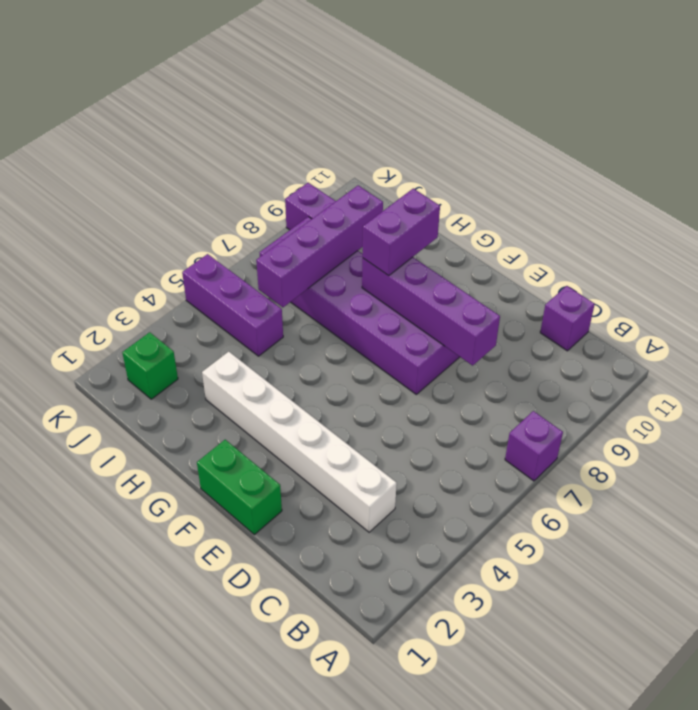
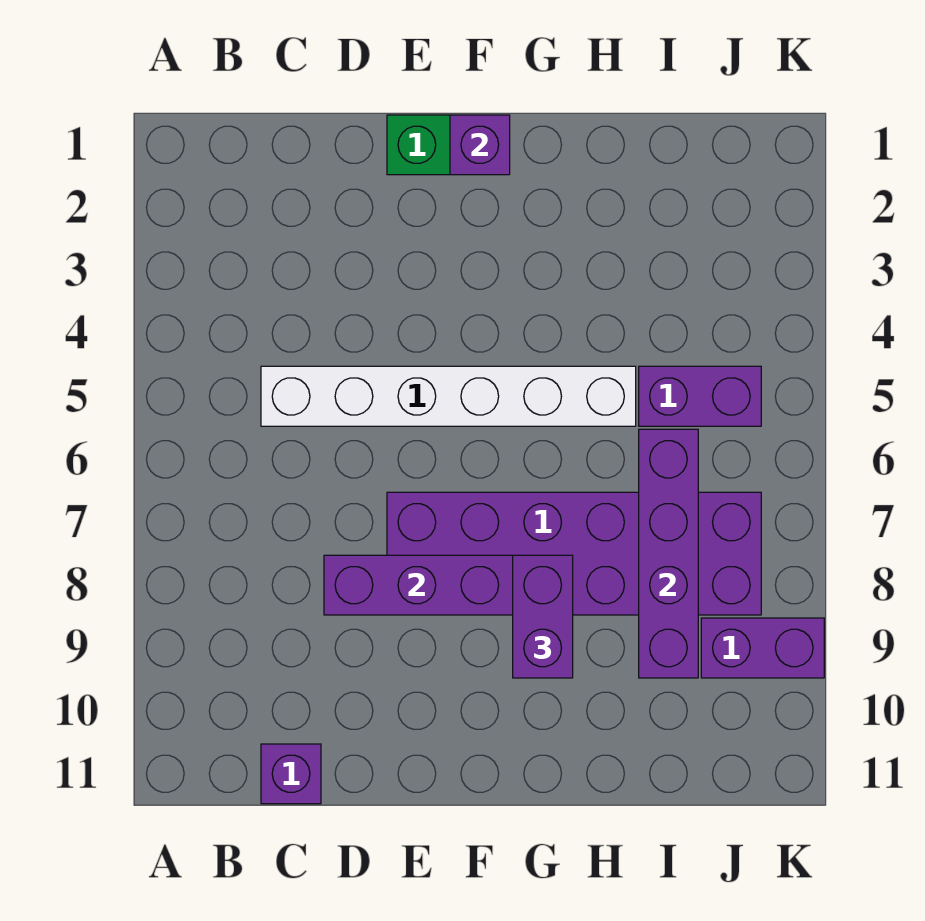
purple 1x1 brick [505,411,563,481] -> purple 1x1 brick moved to [450,115,510,175]
white 1x6 brick [202,352,397,532] -> white 1x6 brick moved to [261,366,636,426]
purple 1x3 brick [182,254,283,356] -> purple 1x2 brick [639,366,761,426]
green 1x1 brick [122,332,178,399] -> none

